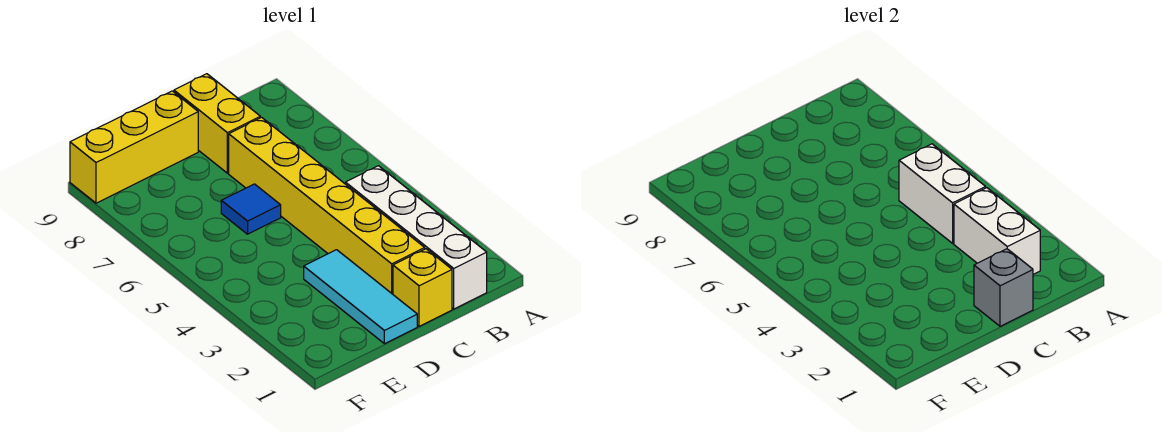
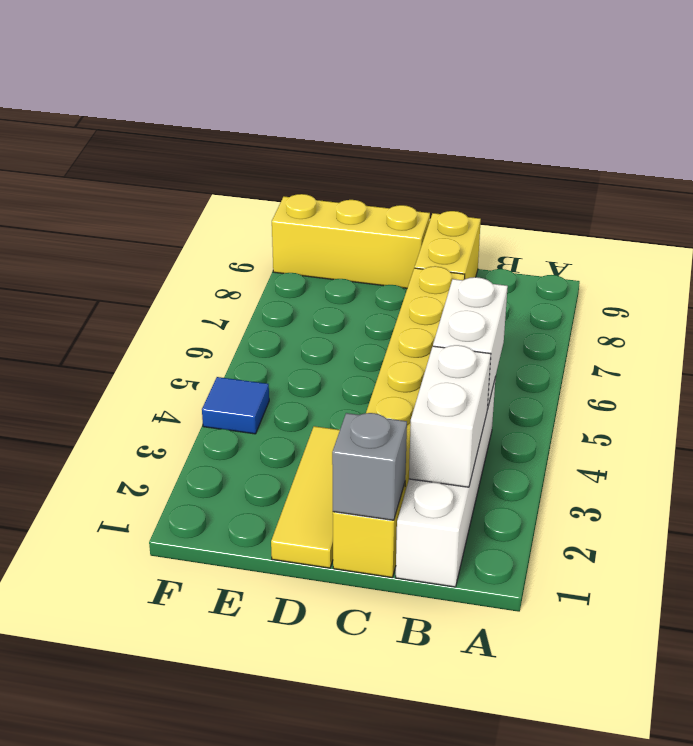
cyan 1x3 tile [304,250,417,344] -> yellow 1x3 tile [271,426,340,568]
blue 1x1 tile [221,184,281,234] -> blue 1x1 tile moved to [202,377,269,434]

